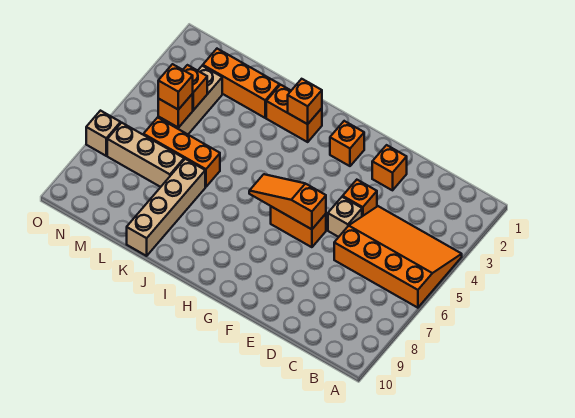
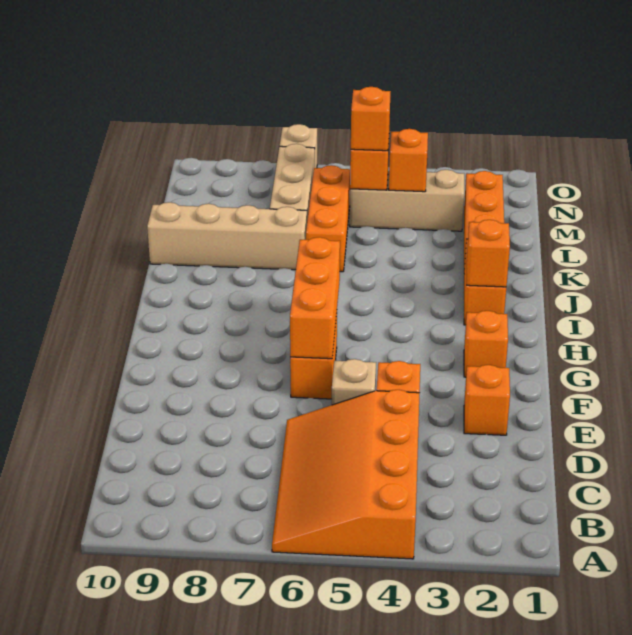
orange 3x4 slope [334,206,462,308] -> orange 3x4 slope turned to [272,390,420,559]
orange 1x3 slope [249,174,326,229] -> orange 1x3 brick [290,237,340,359]

